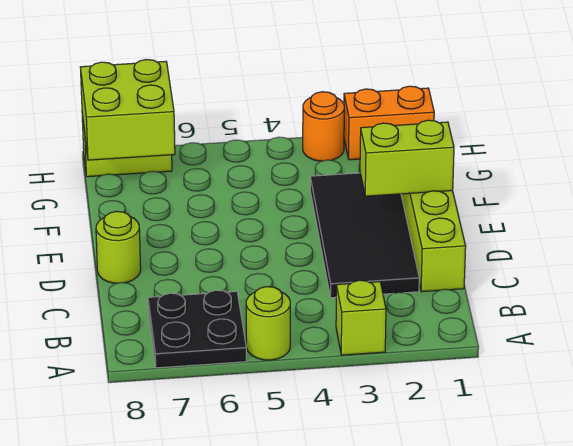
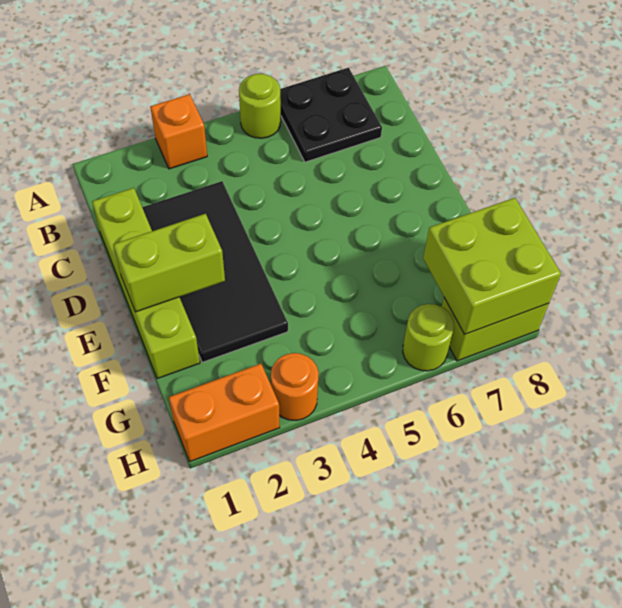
lime 1x1 brick [336,280,386,355] -> orange 1x1 brick [150,94,207,169]
lime 1x1 round brick [96,211,141,283] -> lime 1x1 round brick moved to [403,304,454,371]

